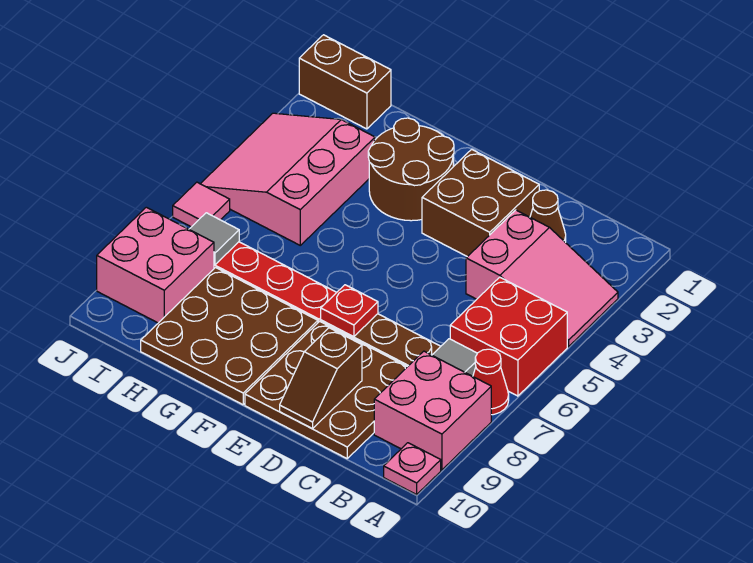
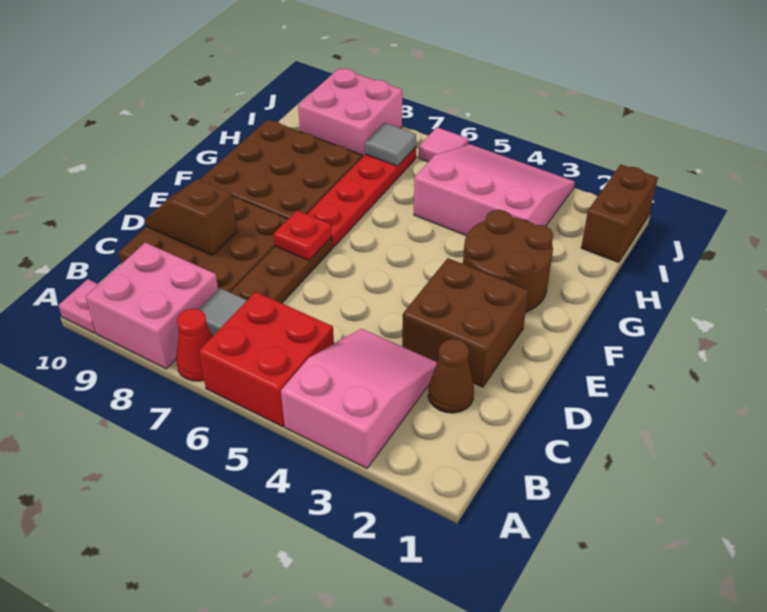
pink 2x3 slope [466,210,618,347] -> pink 2x3 slope turned to [281,329,437,468]

